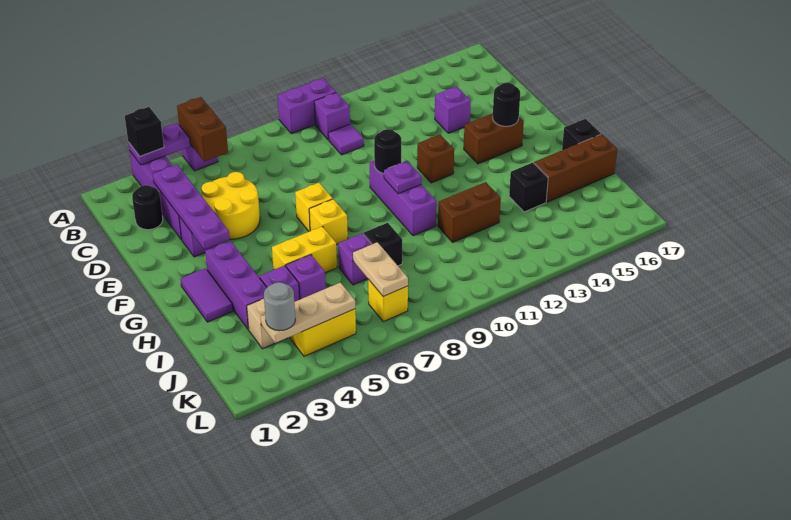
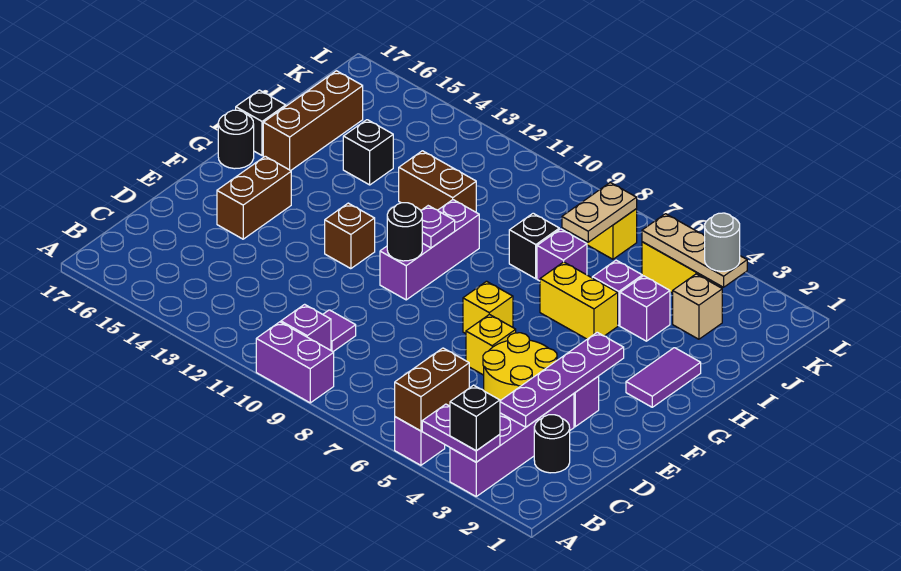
purple 1x1 brick [435,86,471,133] -> none
brown 1x2 brick [464,113,524,164] -> brown 1x2 brick turned to [217,156,291,239]
black 1x1 round brick [493,83,520,126] -> black 1x1 round brick moved to [218,110,254,169]
purple 1x3 brick [205,241,267,330] -> none
yellow 1x1 brick [309,199,348,245] -> yellow 1x1 brick moved to [466,314,516,375]
brown 1x3 brick [534,134,617,202] -> brown 1x3 brick turned to [263,71,363,171]

